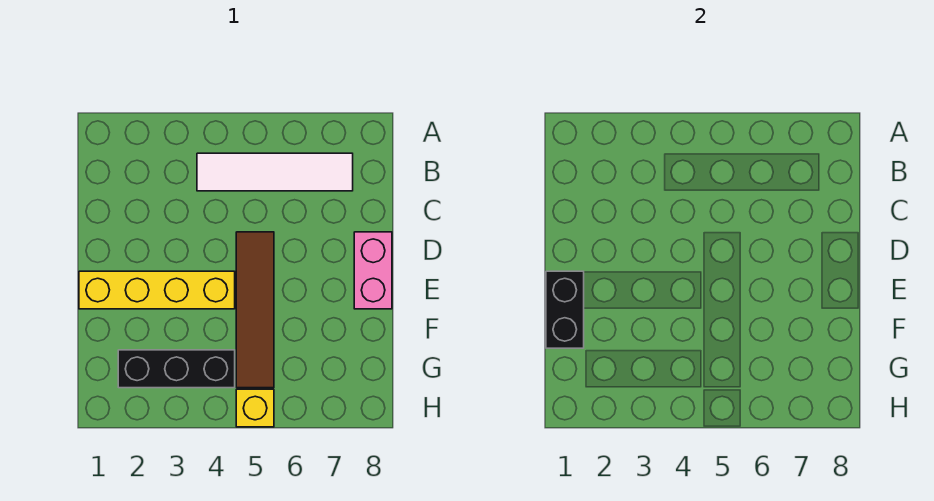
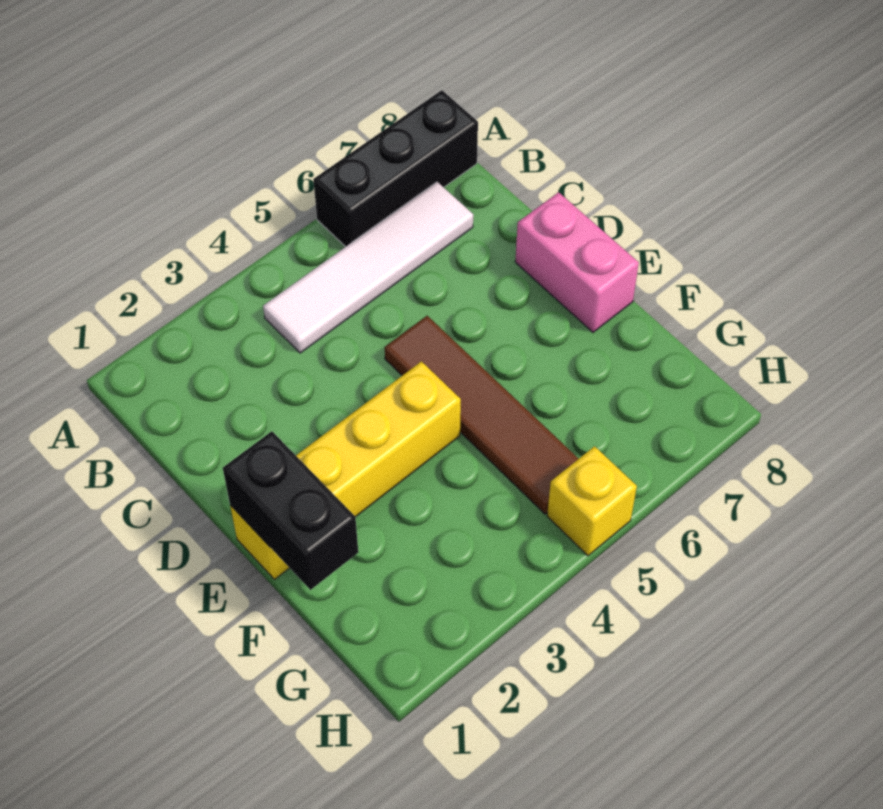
black 1x3 brick [118,350,235,388] -> black 1x3 brick moved to [313,90,478,247]

